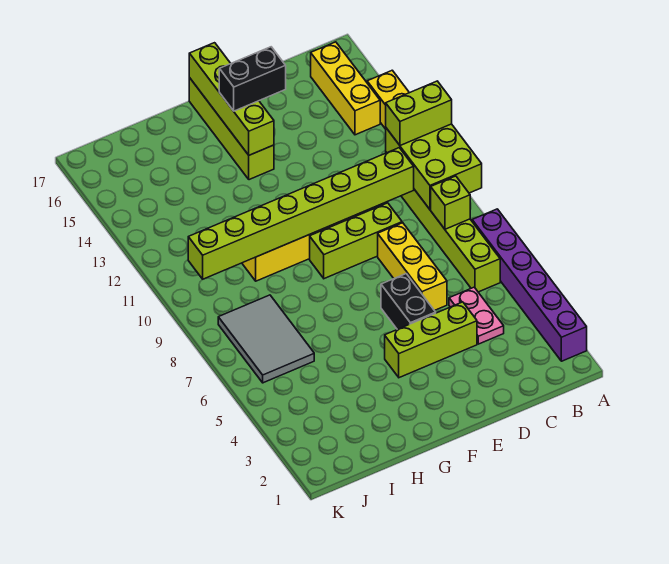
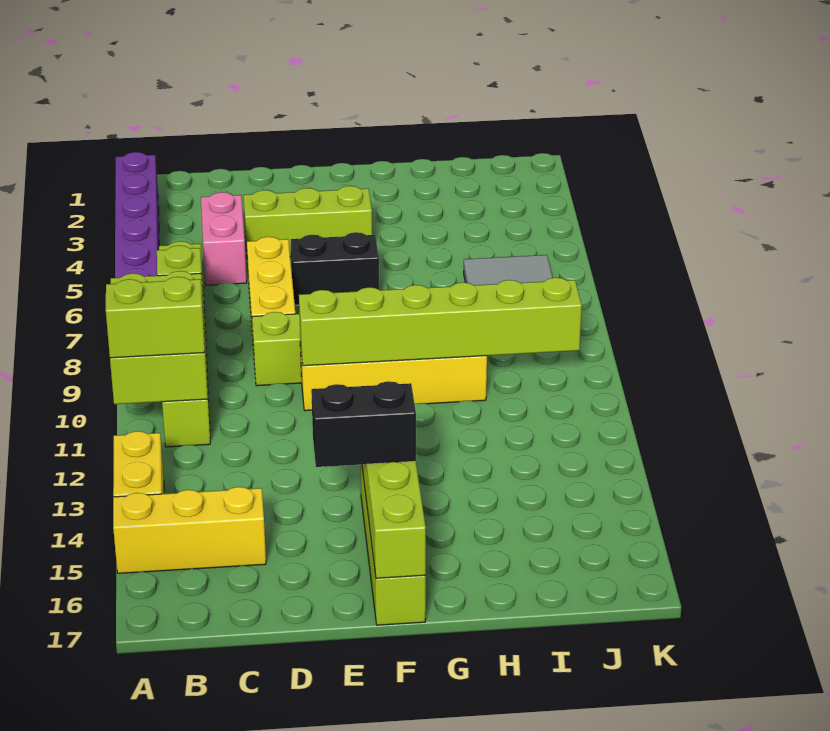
yellow 1x3 brick [311,42,380,135] -> yellow 1x3 brick turned to [113,487,266,573]
pink 1x2 plate [449,287,504,344] -> pink 1x2 brick [201,192,247,285]
lime 1x8 brick [188,148,414,279] -> lime 1x6 brick [299,278,582,366]
black 1x2 brick [381,274,436,329] -> black 1x2 brick turned to [291,232,379,305]

